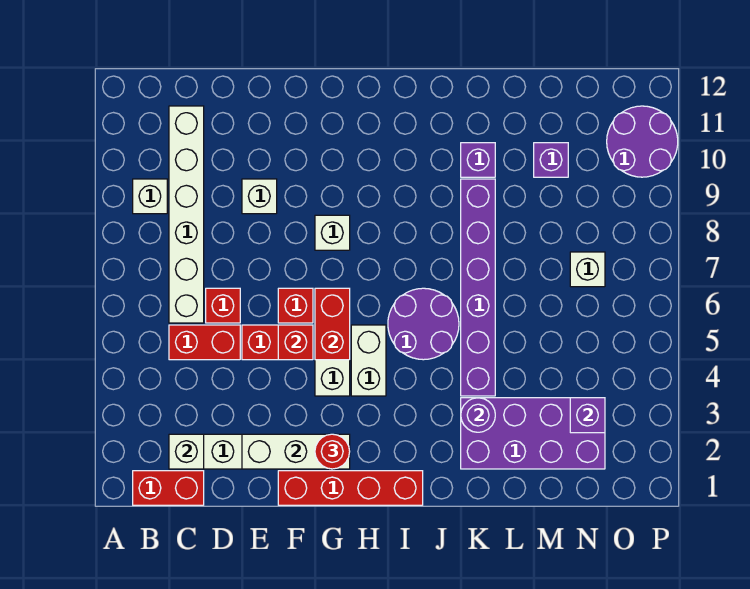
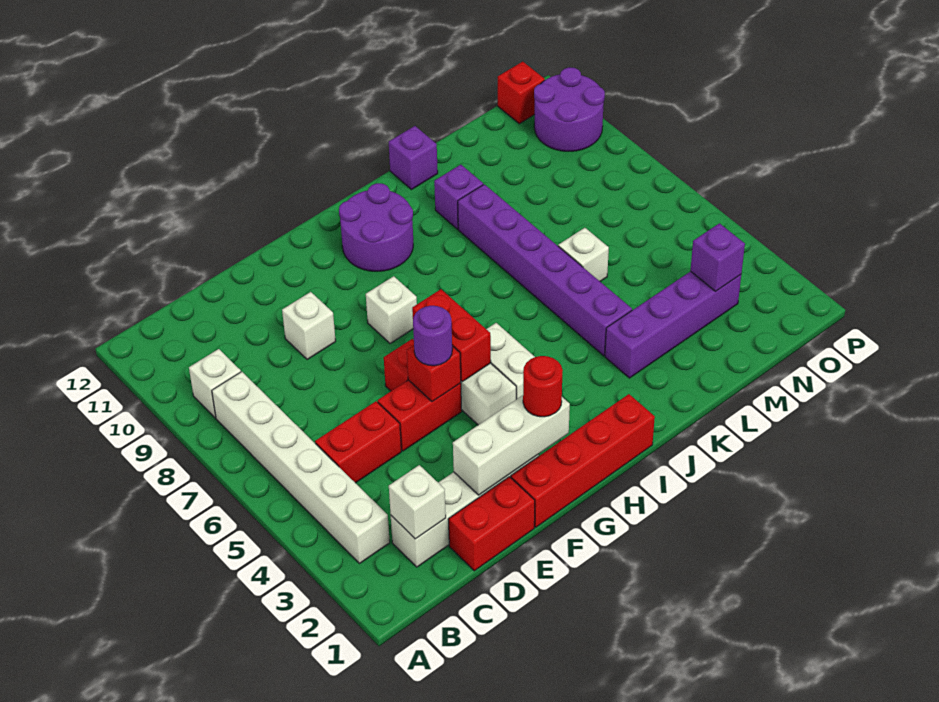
red 1x2 brick [133,471,204,505] -> red 1x2 brick moved to [448,477,535,571]
white 1x6 brick [169,106,204,323] -> white 1x6 brick moved to [212,372,390,564]
red 1x1 brick [206,288,240,323] -> red 1x1 brick moved to [498,62,545,124]
purple 2x2 round brick [388,288,459,360] -> purple 2x2 round brick moved to [339,183,413,271]
purple 2x4 brick [461,398,605,469] -> purple 1x4 brick [605,271,741,378]
purple 1x1 round brick [461,398,495,432] -> purple 1x1 round brick moved to [413,306,452,366]
purple 1x1 brick [534,143,568,177] -> purple 1x1 brick moved to [389,126,438,190]
white 1x1 brick [570,252,605,287] -> white 1x1 brick moved to [558,228,609,281]

